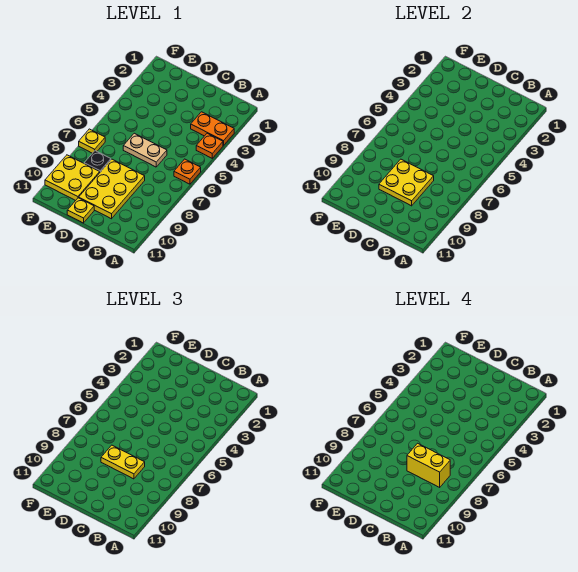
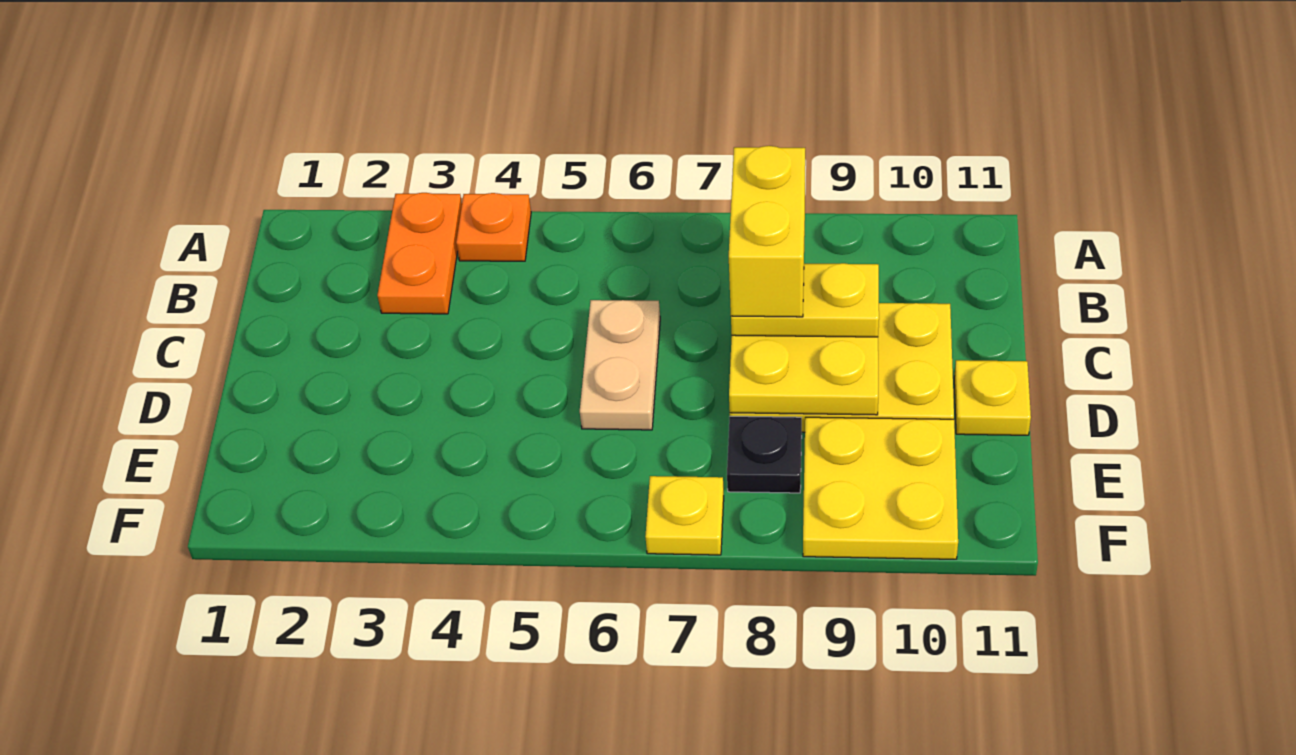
orange 1x1 plate [174,159,201,184] -> none
yellow 1x2 plate [101,445,145,479] -> yellow 1x2 plate turned to [731,263,879,337]

